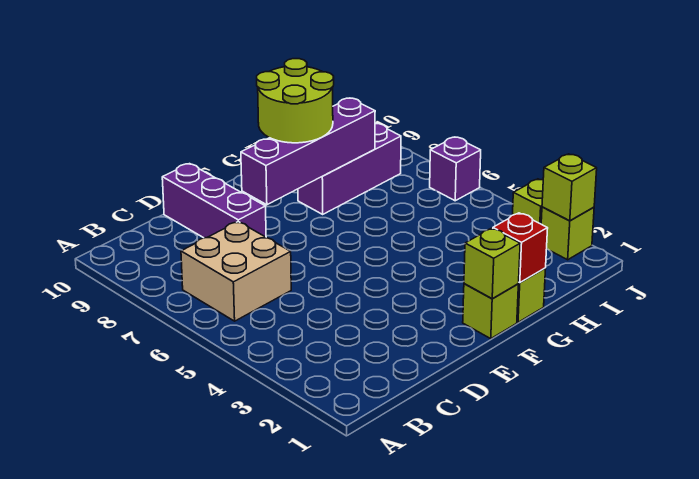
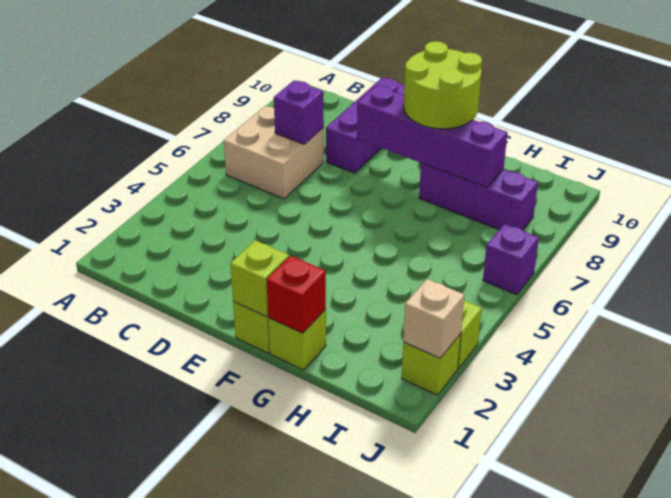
none -> purple 1x1 brick [274,81,324,144]
lime 1x1 brick [542,154,597,221] -> tan 1x1 brick [403,279,464,358]

